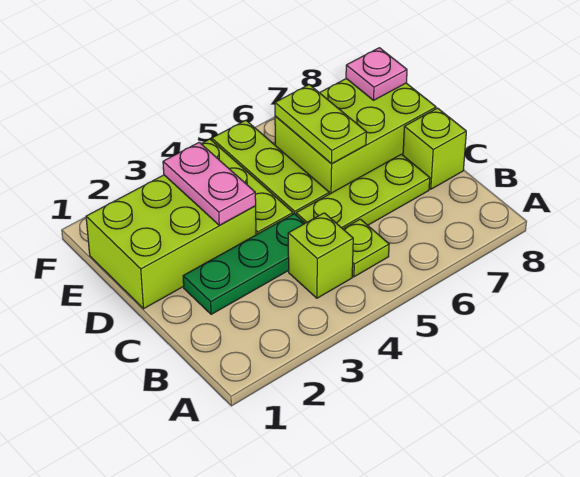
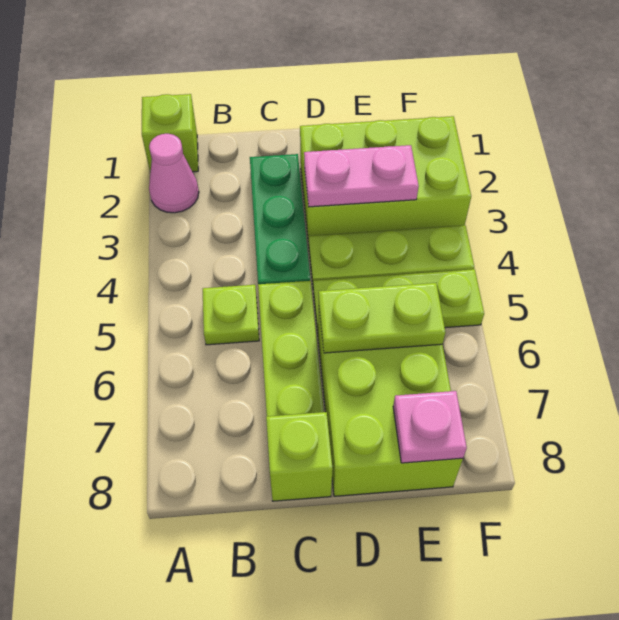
none -> pink 1x1 cone [149,134,199,213]
lime 1x1 brick [288,213,353,298] -> lime 1x1 brick moved to [142,94,198,173]
lime 2x3 brick [86,175,256,309] -> lime 2x3 brick turned to [300,116,471,245]

